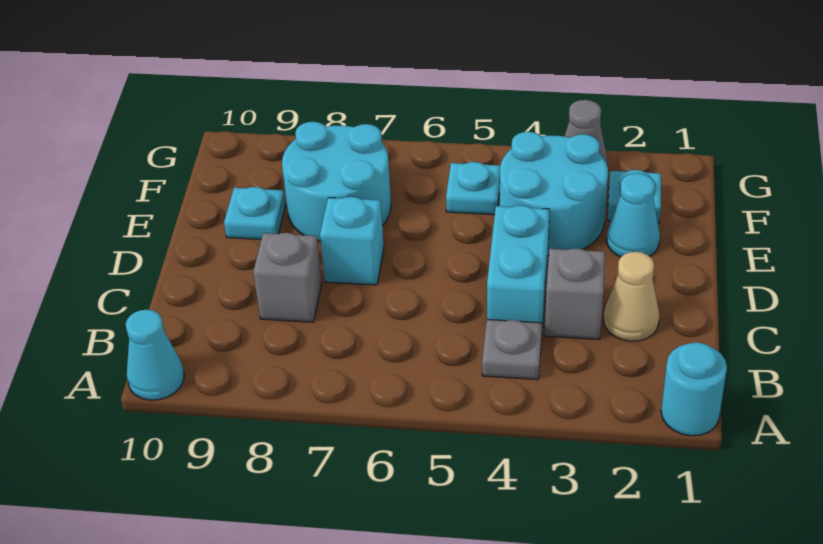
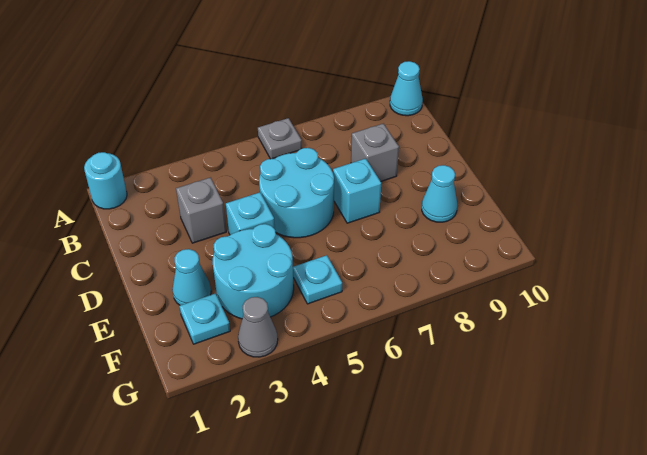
grey 1x1 plate [482,319,542,380] -> grey 1x1 plate moved to [258,118,302,159]
tan 1x1 cone [604,252,660,341] -> none
cyan 1x2 brick [487,206,550,328] -> cyan 1x1 brick [226,192,275,235]
cyan 2x2 round brick [282,122,391,242] -> cyan 2x2 round brick moved to [259,148,334,238]
cyan 1x1 plate [224,187,286,239] -> cyan 1x1 cone [422,165,457,222]

